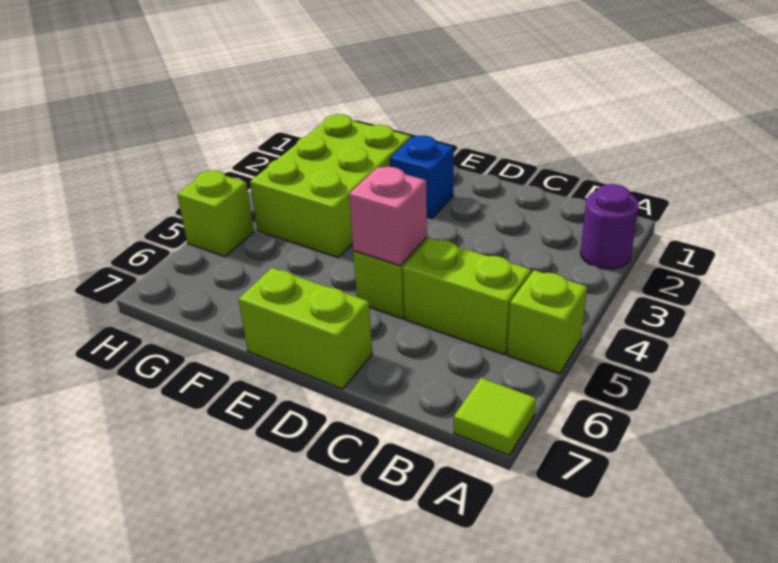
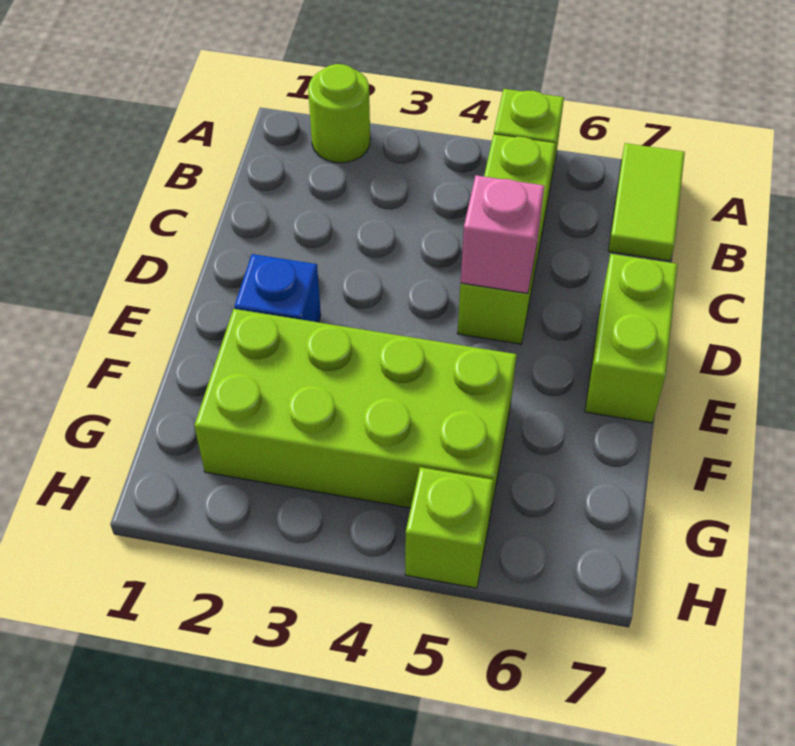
purple 1x1 round brick [580,184,639,269] -> lime 1x1 round brick [308,64,370,163]
lime 1x1 tile [454,378,536,455] -> lime 1x2 tile [608,143,685,261]
lime 2x3 brick [250,114,411,257] -> lime 2x4 brick [194,309,517,520]

